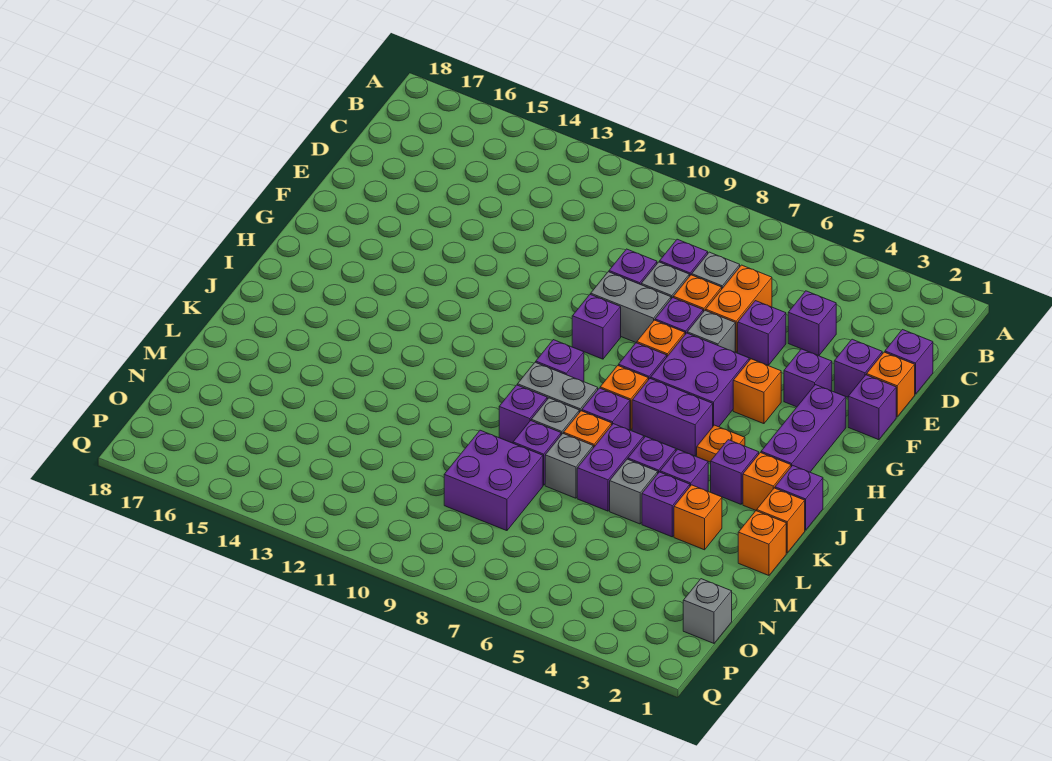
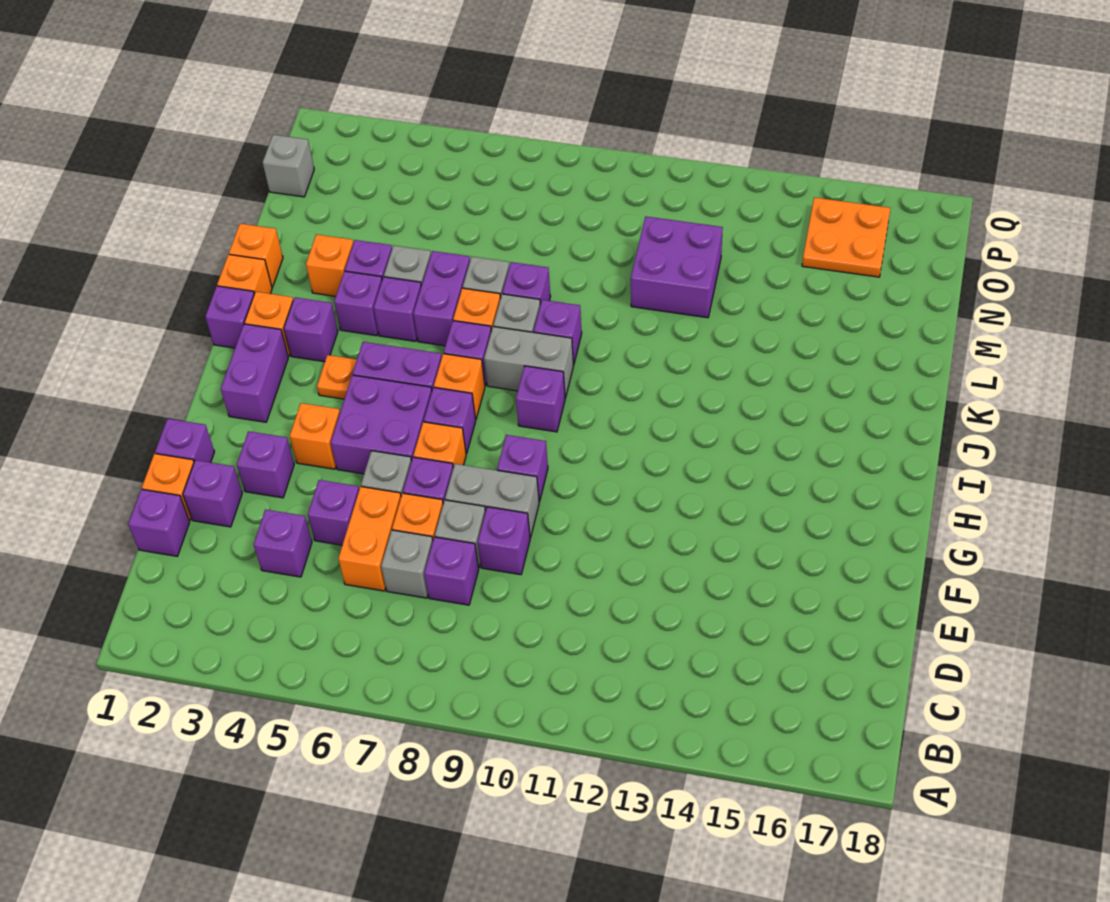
purple 1x3 brick [761,385,846,472] -> purple 1x2 brick [221,324,288,422]
purple 2x2 brick [444,430,543,531] -> purple 2x2 brick moved to [631,217,723,318]
none -> orange 2x2 plate [802,198,890,277]

